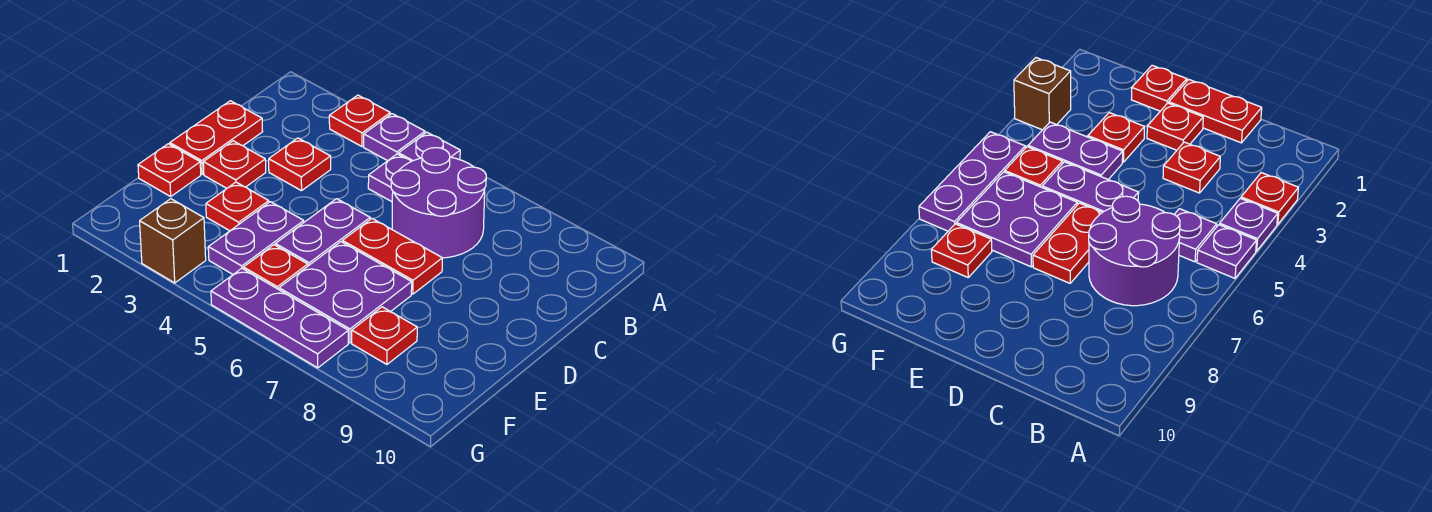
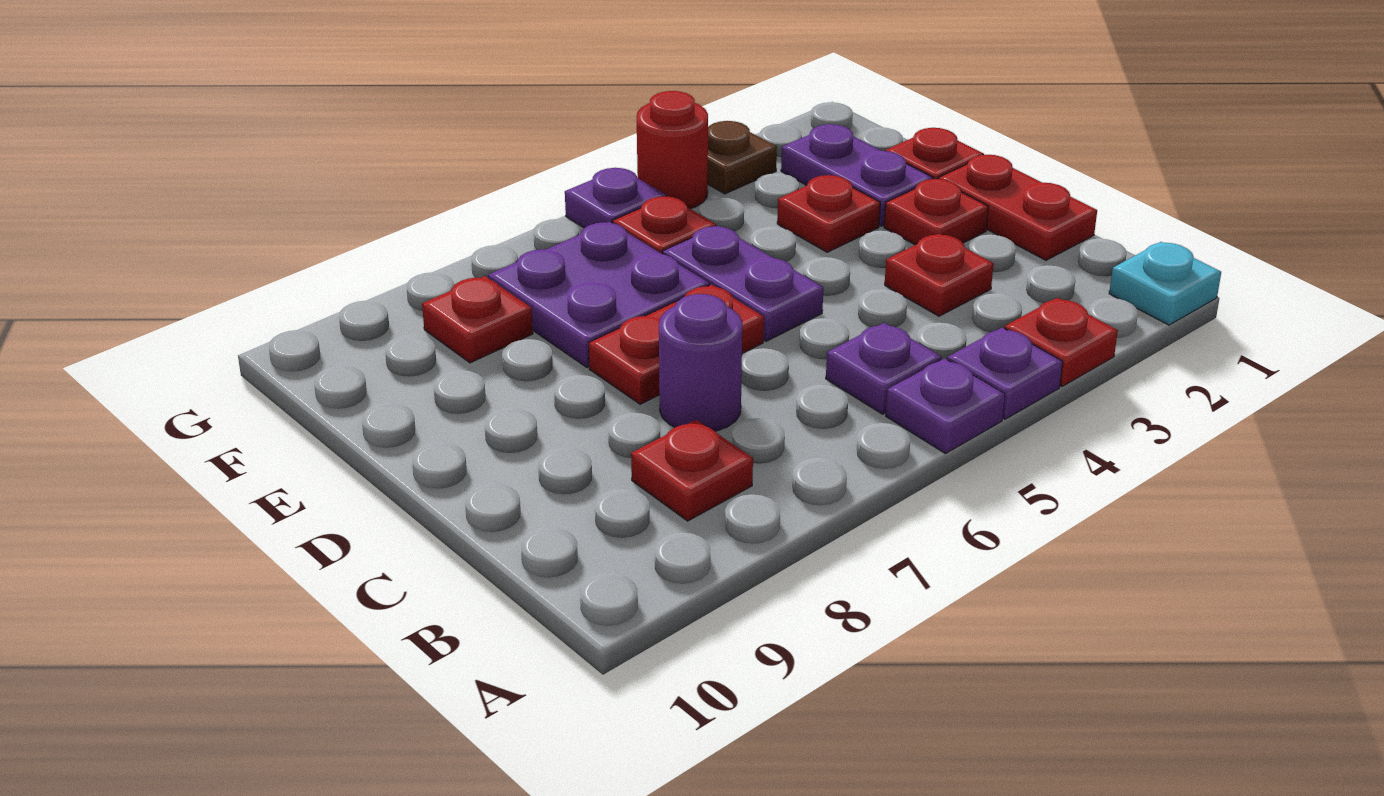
none -> cyan 1x1 plate [1109,242,1221,325]
purple 2x2 round brick [391,148,486,258] -> purple 1x1 round brick [659,294,742,431]
none -> red 1x1 plate [631,420,753,521]
purple 1x2 plate [208,202,304,274] -> purple 1x2 plate moved to [781,124,933,226]
brown 1x1 brick [140,199,206,283] -> brown 1x1 plate [708,121,777,194]
none -> red 1x1 round brick [637,91,708,209]
purple 1x3 plate [211,268,348,368] -> purple 1x1 plate [565,168,666,228]

